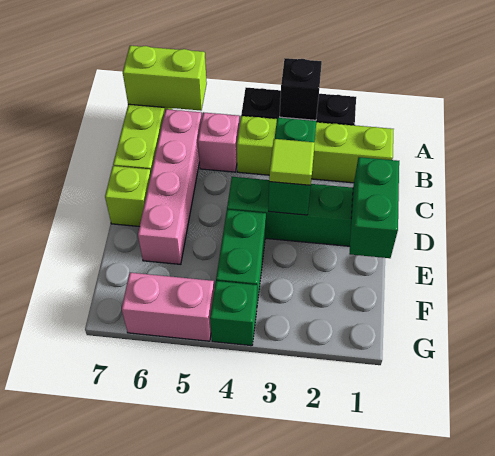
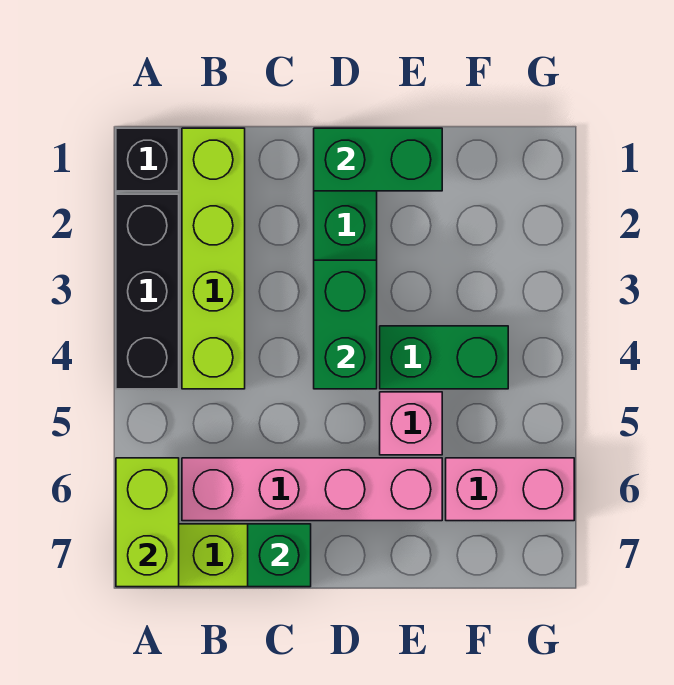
black 1x1 brick [280,58,322,120] -> black 1x1 brick moved to [116,128,179,191]
pink 1x1 brick [198,112,239,172] -> pink 1x1 brick moved to [380,392,442,455]
green 1x2 brick [268,118,316,215] -> green 1x2 brick turned to [314,260,377,389]
lime 1x1 tile [269,139,315,185] -> none
lime 1x1 brick [105,166,151,227] -> none
green 1x1 brick [210,281,257,346] -> green 1x1 brick moved to [248,524,311,587]
pink 1x2 brick [122,272,214,341] -> pink 1x2 brick turned to [446,458,574,521]

